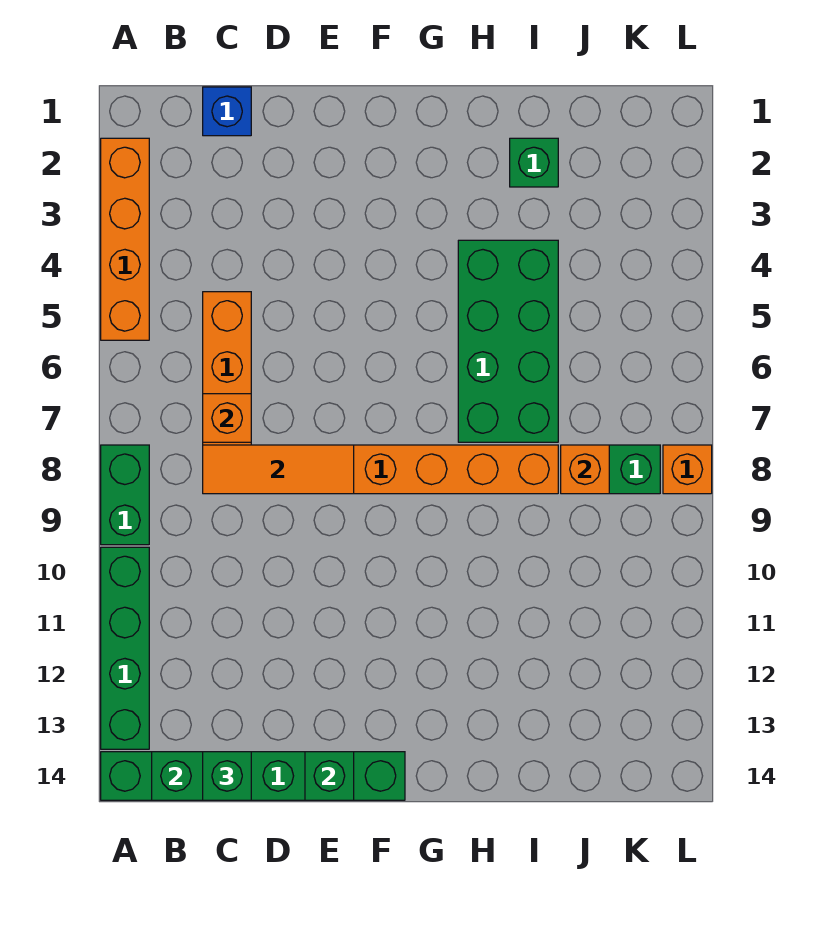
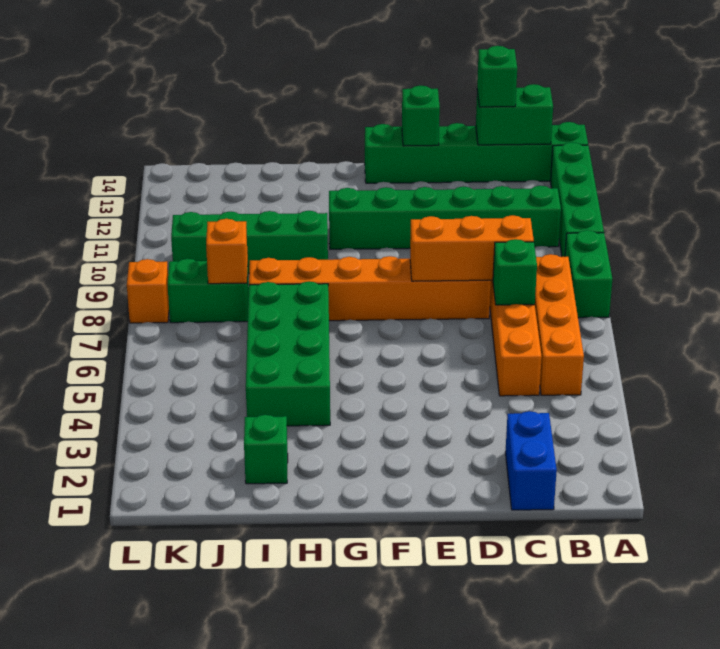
orange 1x4 brick [101,138,149,340] -> orange 1x4 brick moved to [535,254,584,395]
none -> green 1x6 brick [329,186,561,249]
blue 1x1 brick [203,87,251,136] -> blue 1x2 brick [505,411,557,510]
orange 1x1 brick [203,394,251,442] -> green 1x1 brick [493,239,537,305]
orange 1x3 tile [203,445,354,494] -> orange 1x3 brick [410,215,534,281]
none -> green 1x4 brick [171,211,328,274]

